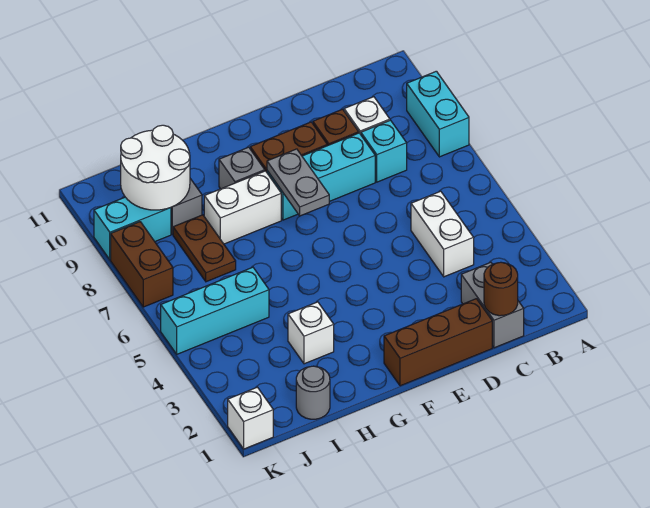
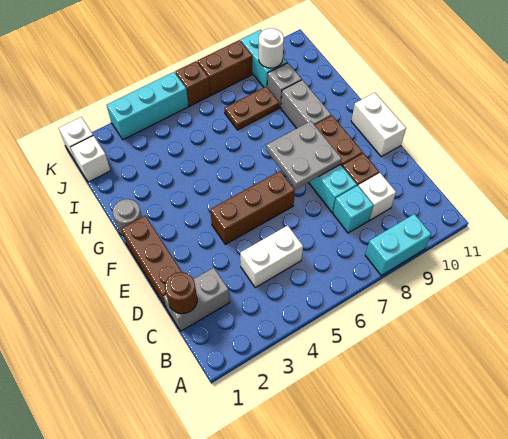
none -> brown 1x3 brick [210,171,295,244]
grey 1x2 plate [267,149,329,216] -> grey 2x2 plate [266,121,342,189]
white 1x2 brick [204,171,281,244] -> white 1x2 brick moved to [351,93,406,156]
grey 1x1 brick [219,147,265,189] -> grey 1x2 brick [281,80,331,128]
white 1x1 brick [288,302,334,364] -> white 1x1 brick moved to [70,136,111,182]
grey 1x1 round brick [296,366,330,419] -> grey 1x1 round brick moved to [113,199,142,236]
cyan 1x3 brick [161,267,269,354] -> cyan 1x3 brick turned to [107,72,189,140]
white 2x2 round brick [121,125,190,210] -> white 1x1 round brick [259,28,284,68]
none -> brown 1x1 brick [175,61,210,106]

